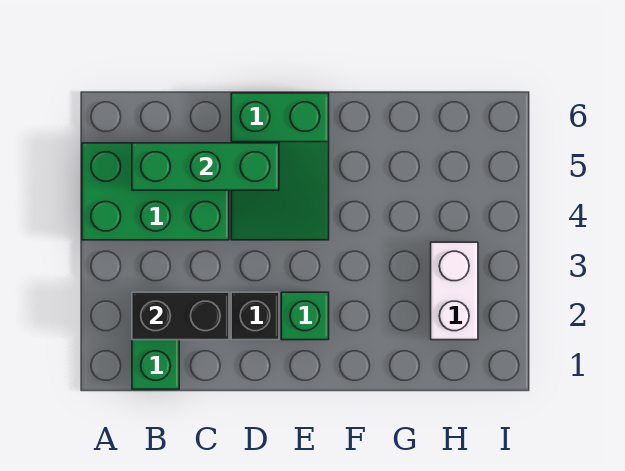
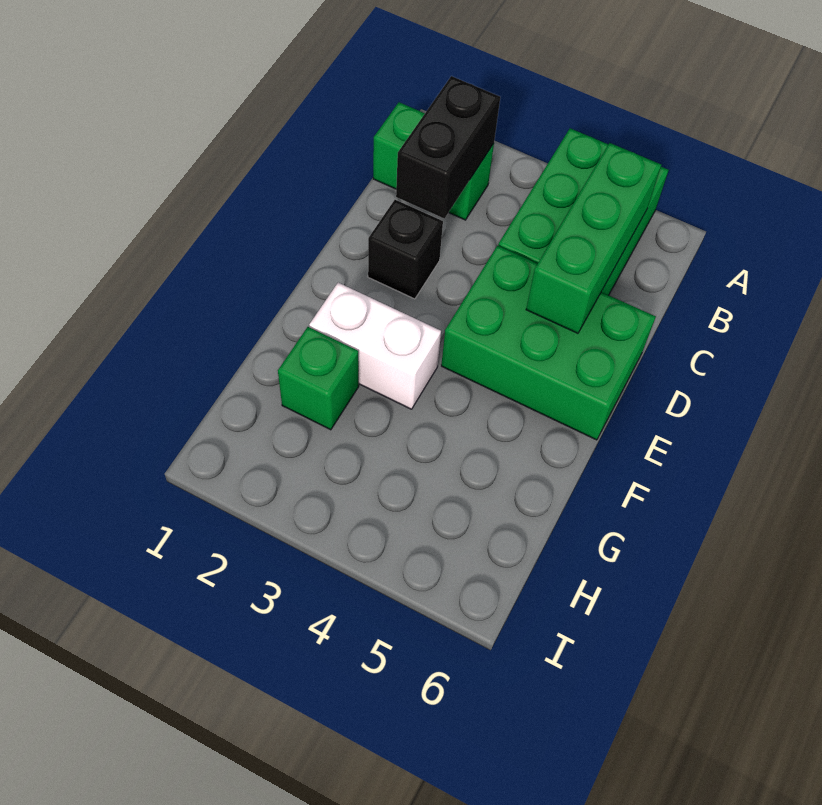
green 2x3 slope [231,93,329,240] -> green 2x3 brick [441,246,656,440]
green 1x1 brick [281,292,329,340] -> green 1x1 brick moved to [278,327,359,430]
white 1x2 brick [431,242,478,340] -> white 1x2 brick moved to [309,283,441,409]

